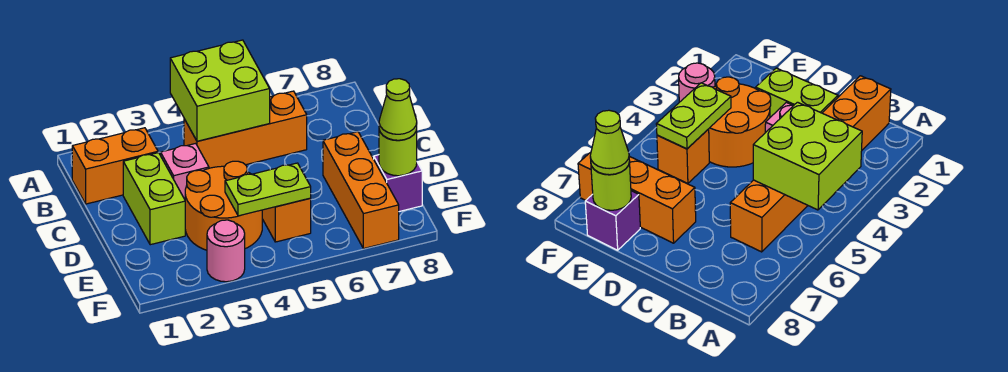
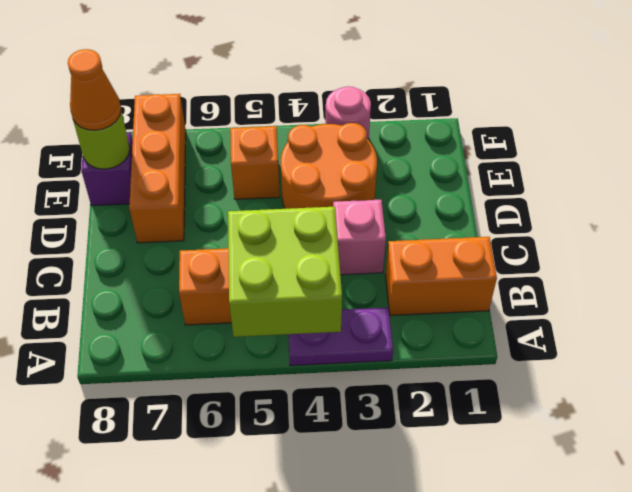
none -> purple 1x2 plate [288,308,393,366]
lime 1x2 brick [123,153,185,245] -> none
lime 1x2 plate [225,163,311,216] -> none
lime 1x1 cone [379,79,417,140] -> orange 1x1 cone [68,49,121,130]

